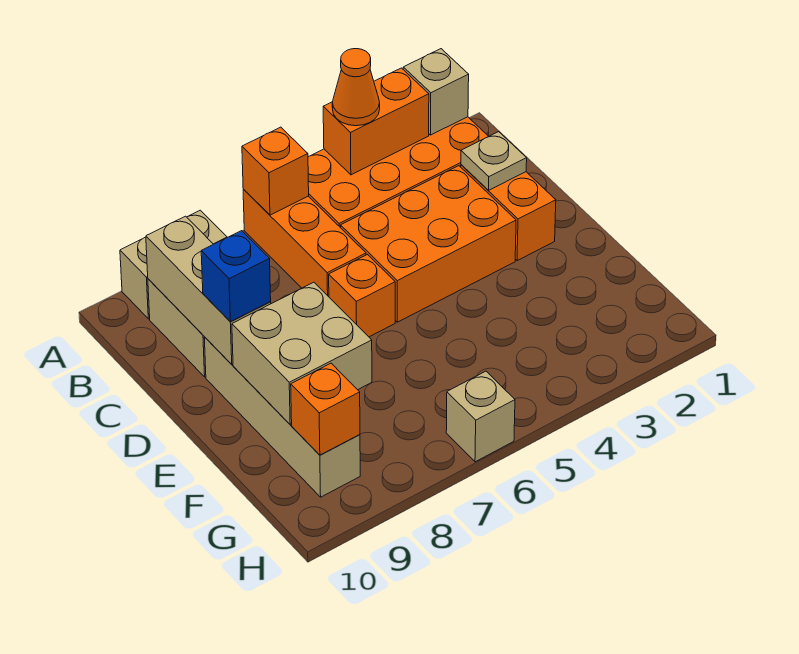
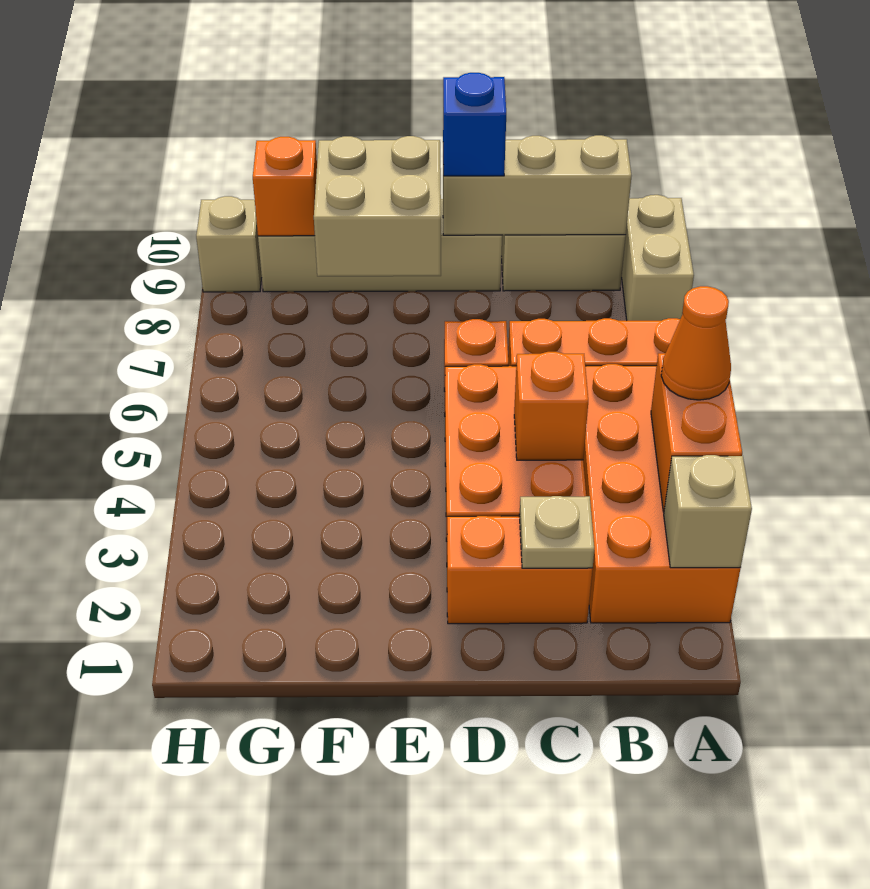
orange 1x1 brick [242,127,309,215] -> orange 1x1 brick moved to [514,352,588,460]
tan 1x1 brick [446,371,515,462] -> tan 1x1 brick moved to [196,196,262,292]

